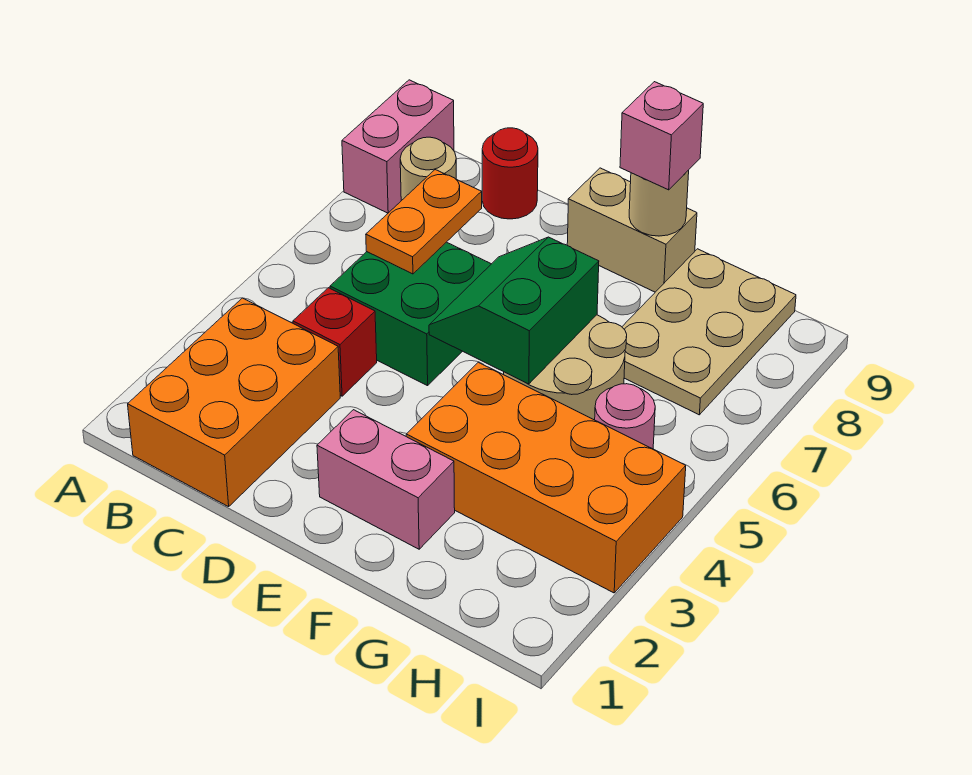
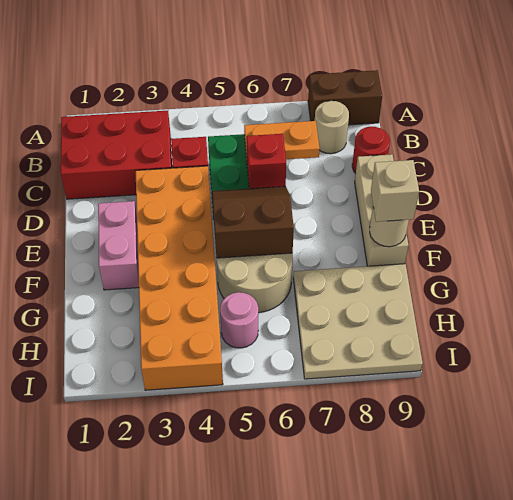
pink 1x2 brick [342,80,454,213] -> brown 1x2 brick [308,70,382,125]
orange 2x3 brick [128,298,340,507] -> red 2x3 brick [61,111,172,199]
none -> red 1x1 brick [247,134,286,189]
green 2x2 slope [429,237,599,384] -> brown 2x2 slope [212,186,294,258]
tan 1x2 brick [567,168,697,292] -> tan 1x3 brick [355,154,408,266]
orange 2x4 brick [406,362,686,593] -> orange 2x6 brick [136,166,223,390]
pink 1x1 brick [620,82,703,190] -> tan 1x1 brick [371,160,419,222]
tan 2x3 plate [622,249,796,415] -> tan 3x3 plate [293,264,423,379]

